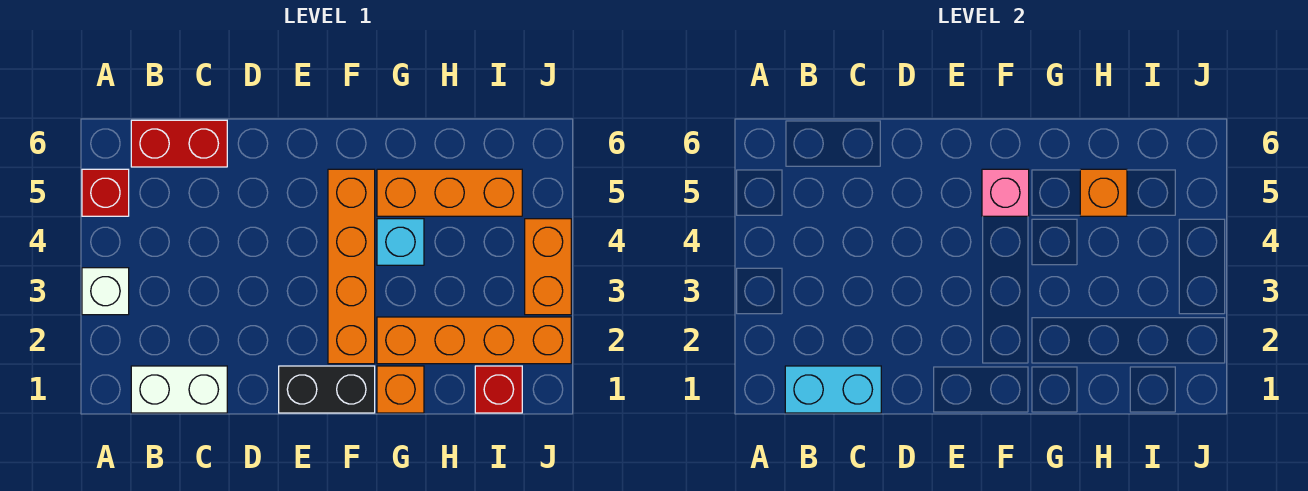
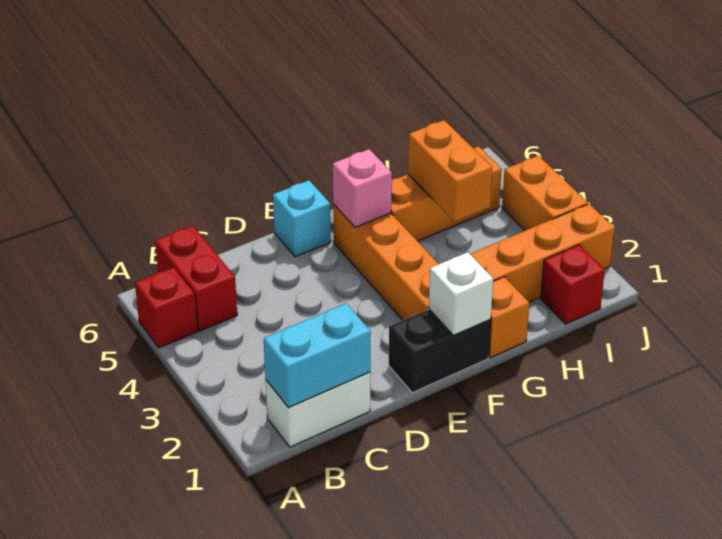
white 1x1 brick [82,268,129,315] -> white 1x1 brick moved to [429,252,493,335]
red 1x2 brick [131,120,227,167] -> red 1x2 brick turned to [155,226,237,331]
cyan 1x1 brick [377,219,424,265] -> cyan 1x1 brick moved to [273,180,331,257]
orange 1x1 brick [1080,169,1127,216] -> orange 1x2 brick [408,120,492,222]

